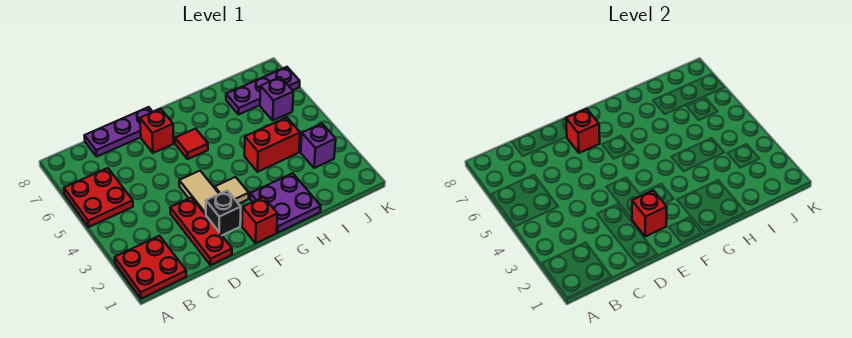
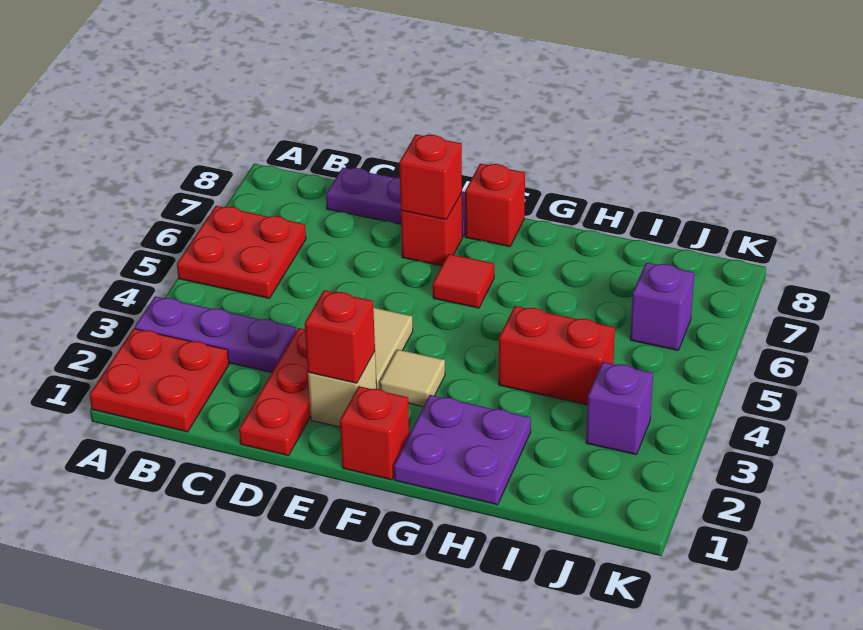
black 1x1 brick [206,190,241,235] -> tan 1x1 brick [308,351,377,427]
none -> red 1x1 brick [465,164,525,247]
purple 1x3 plate [226,67,300,114] -> purple 1x3 plate moved to [135,296,296,372]

